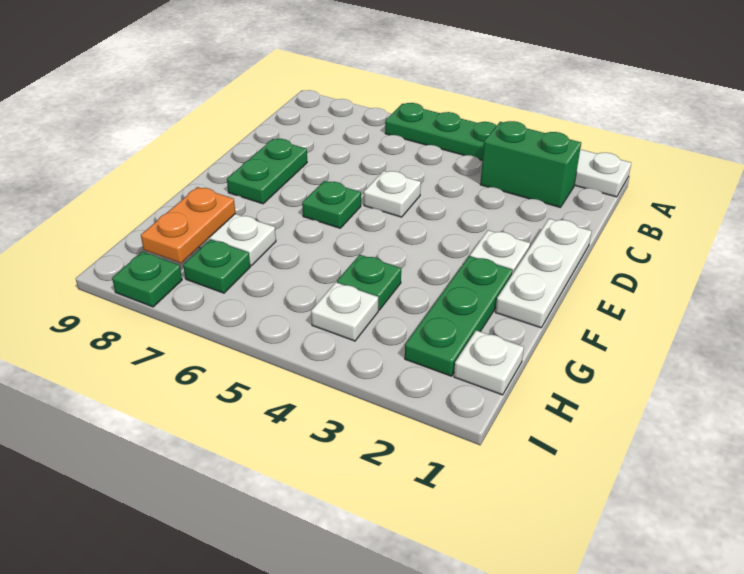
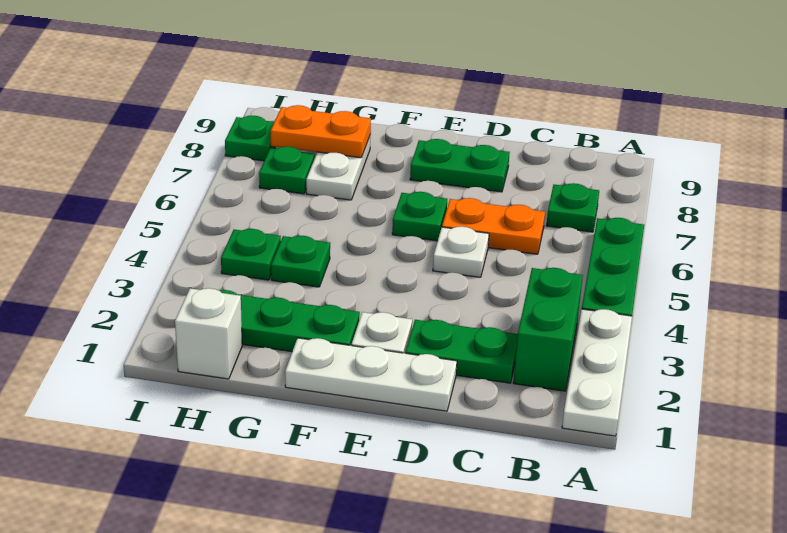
none -> green 1x1 plate [546,183,599,232]
none -> green 1x2 plate [405,320,518,383]
none -> orange 1x2 plate [442,198,545,254]
white 1x1 plate [454,330,524,395] -> white 1x1 brick [175,288,242,379]
white 1x1 plate [311,282,378,341] -> green 1x1 plate [221,229,281,280]

